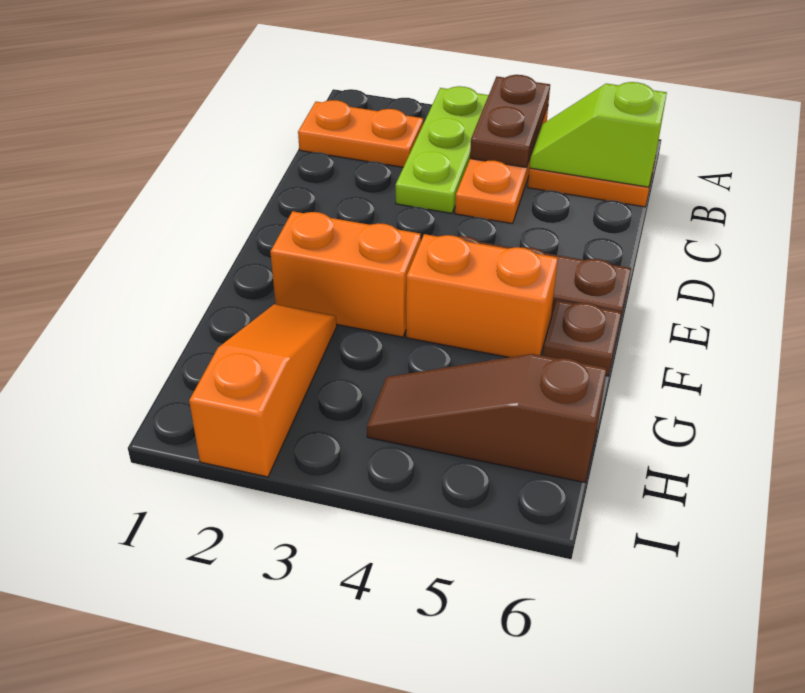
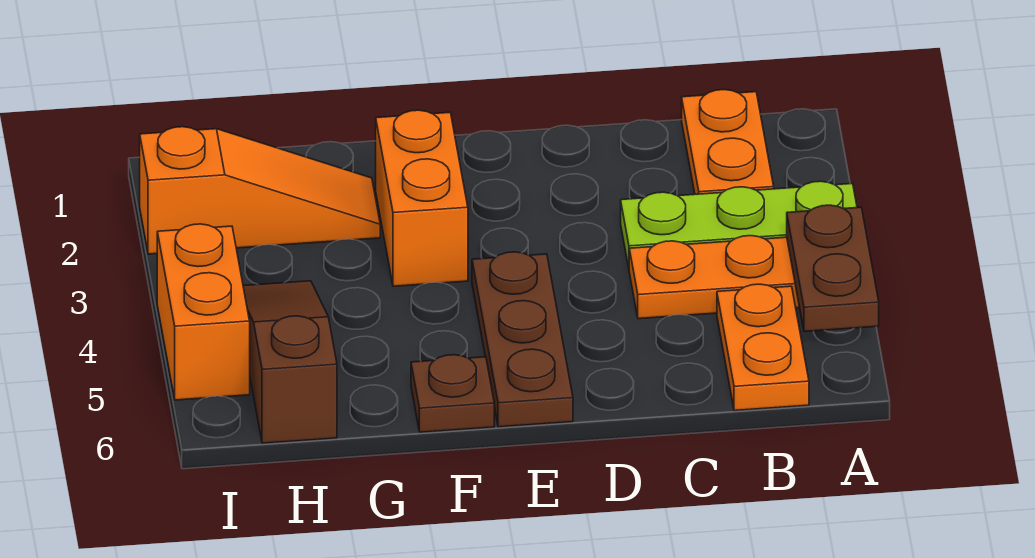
brown 1x2 plate [470,75,550,168] -> brown 1x2 plate turned to [787,205,879,332]
lime 1x2 slope [530,82,667,187] -> none
orange 1x2 brick [406,234,558,357] -> orange 1x2 brick moved to [157,224,250,400]

